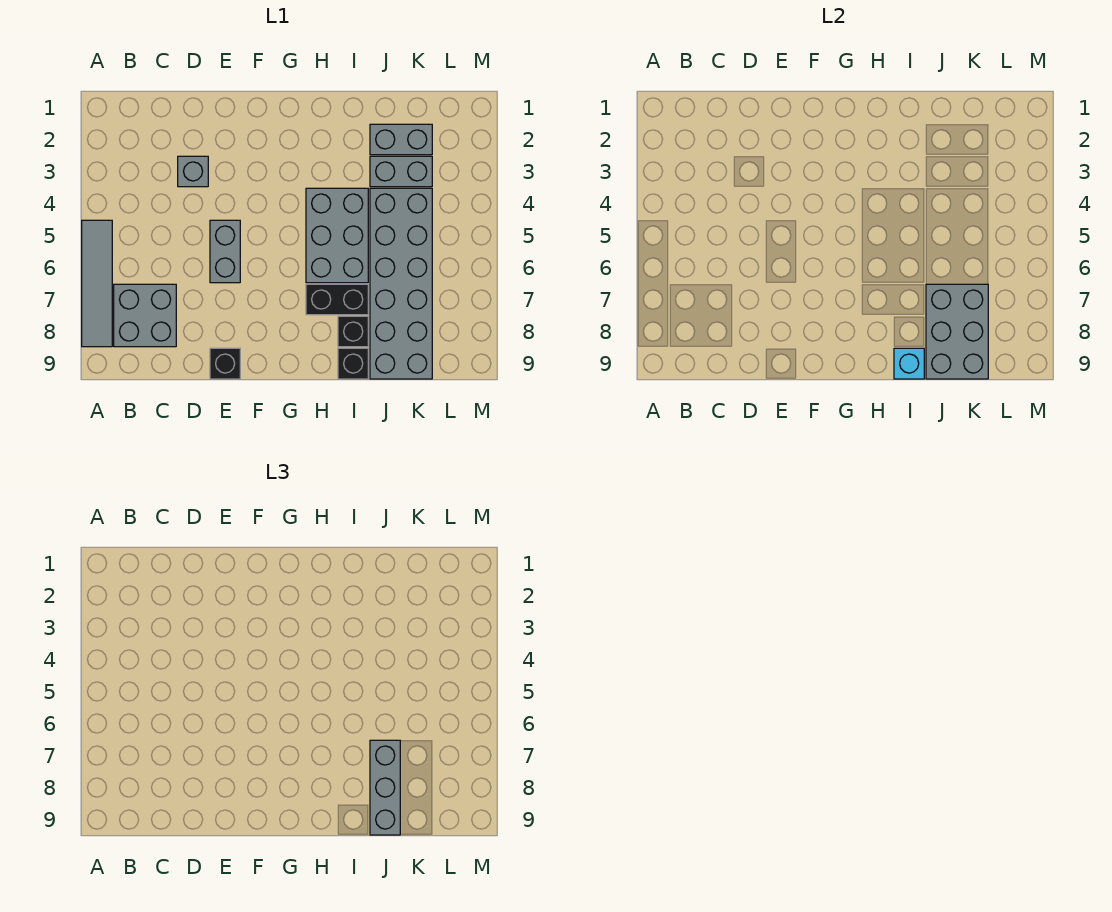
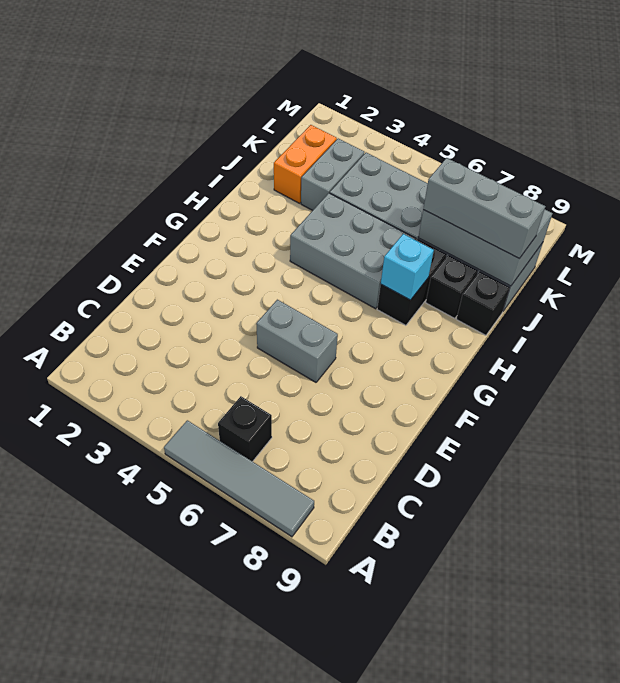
grey 2x2 brick [114,284,176,347] -> none
grey 1x1 brick [178,156,208,187] -> none
black 1x1 brick [210,348,240,379] -> black 1x1 brick moved to [218,396,272,462]
cyan 1x1 brick [894,348,924,379] -> cyan 1x1 brick moved to [381,234,434,300]
grey 1x2 brick [370,124,432,155] -> orange 1x2 brick [274,125,337,203]

